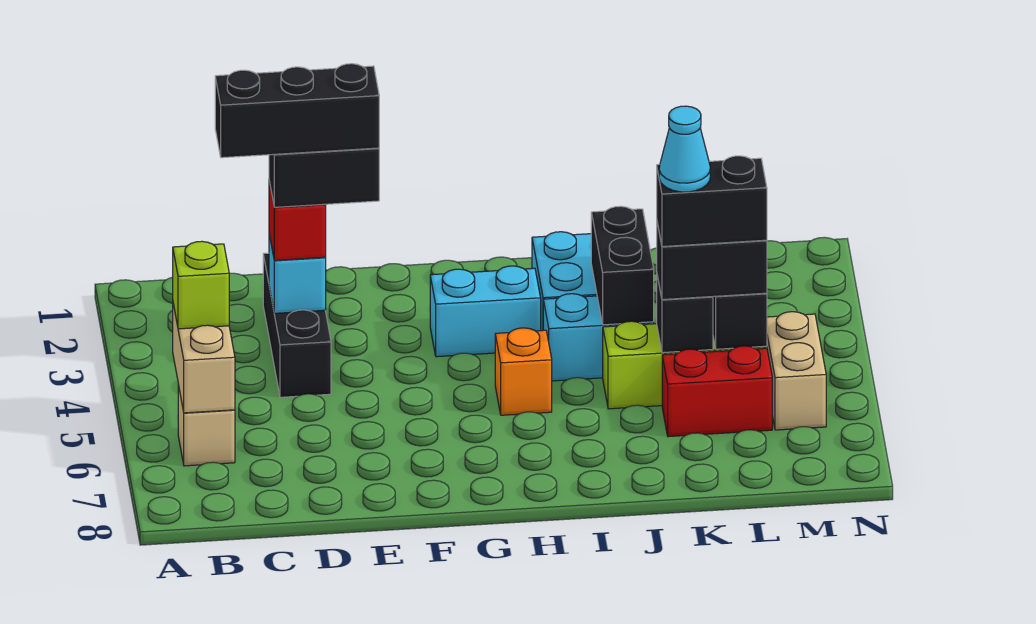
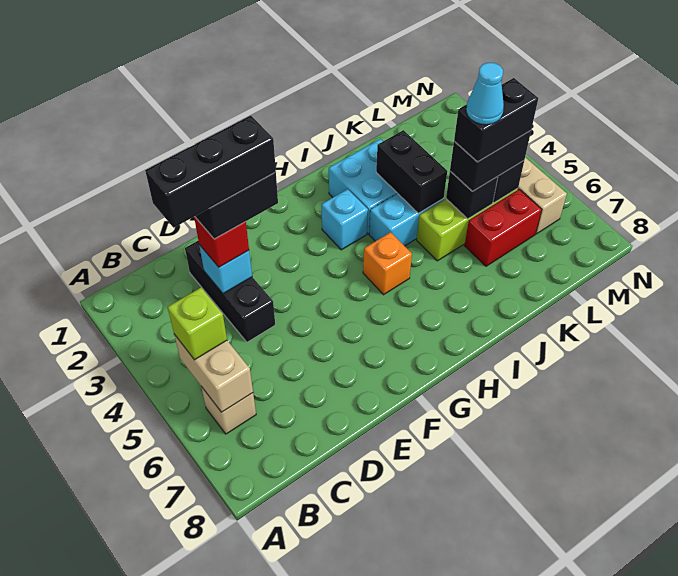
cyan 1x2 brick [430,266,541,357] -> cyan 1x1 brick [322,189,368,250]

